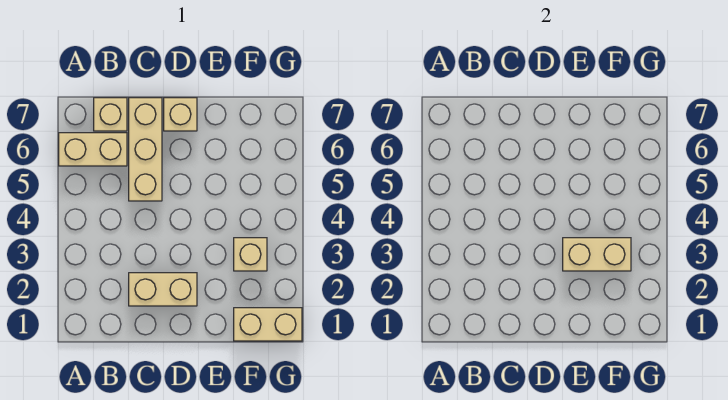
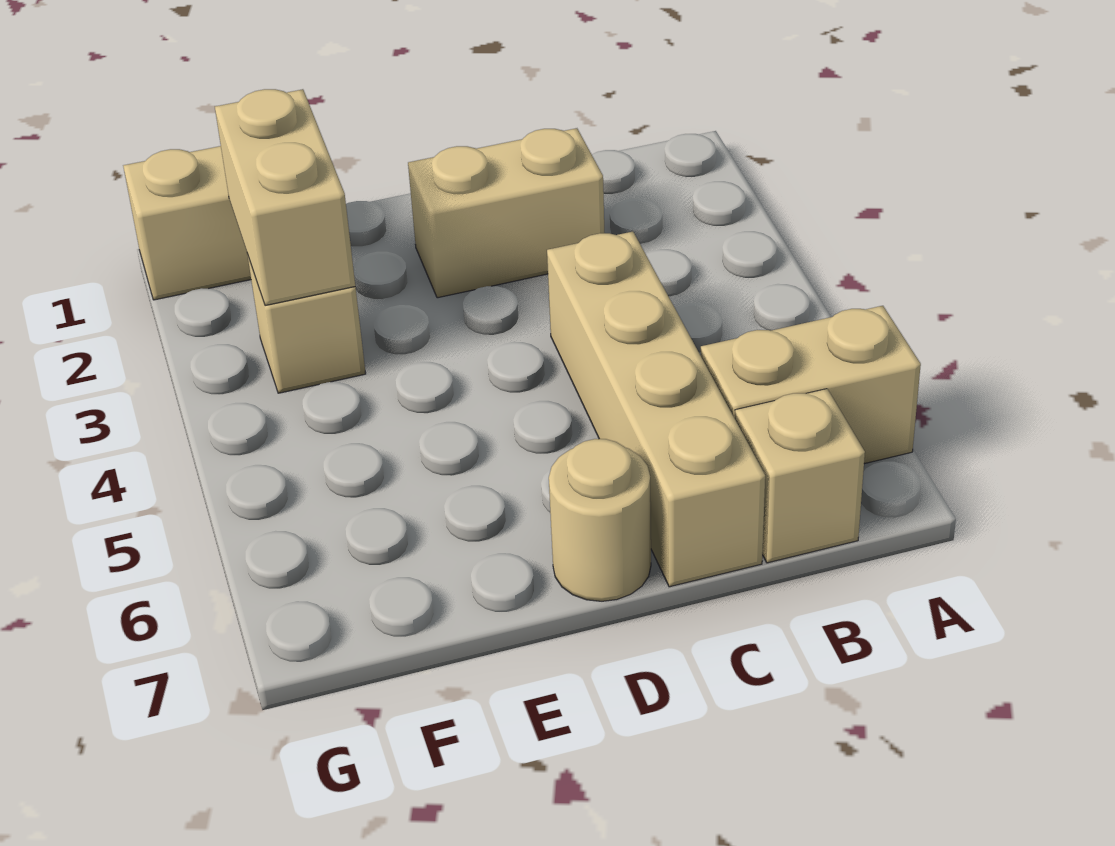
tan 1x3 brick [129,98,162,201] -> tan 1x4 brick [547,232,765,587]
tan 1x1 brick [164,98,197,131] -> tan 1x1 round brick [549,439,651,601]
tan 1x2 brick [563,238,631,271] -> tan 1x2 brick turned to [215,89,355,306]

